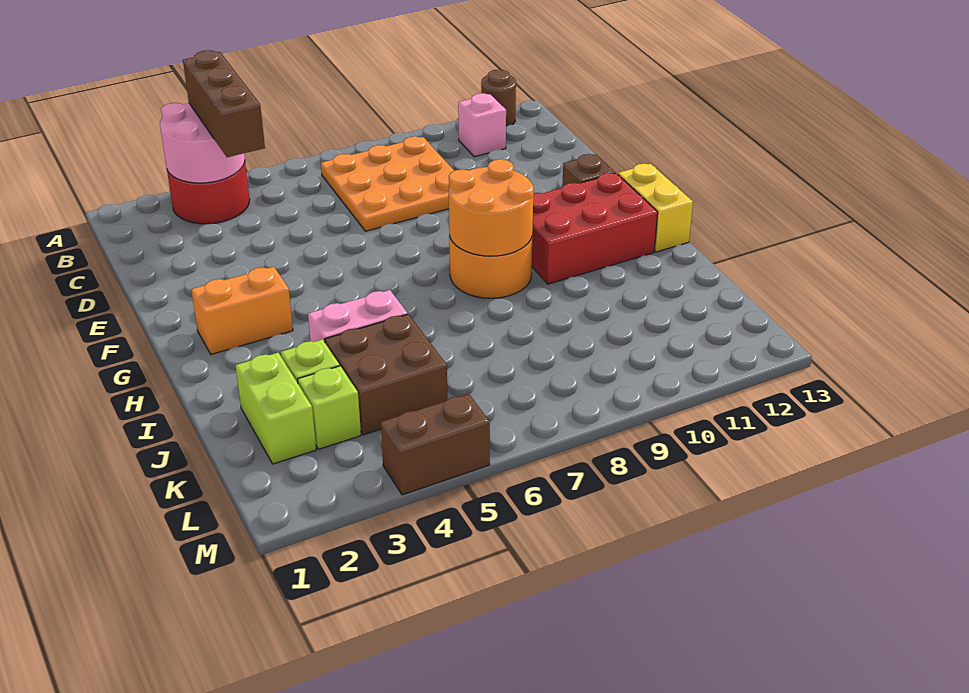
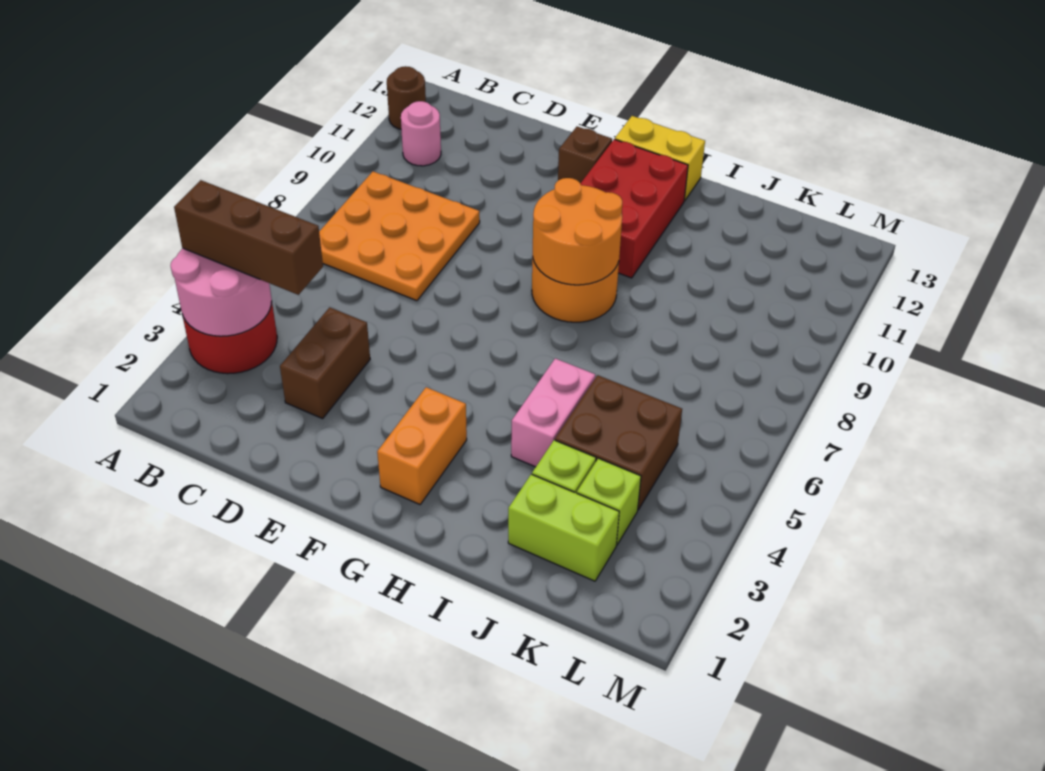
pink 1x1 brick [458,93,506,157] -> pink 1x1 round brick [401,101,441,166]
brown 1x2 brick [381,394,490,495] -> brown 1x2 brick moved to [280,307,370,419]

